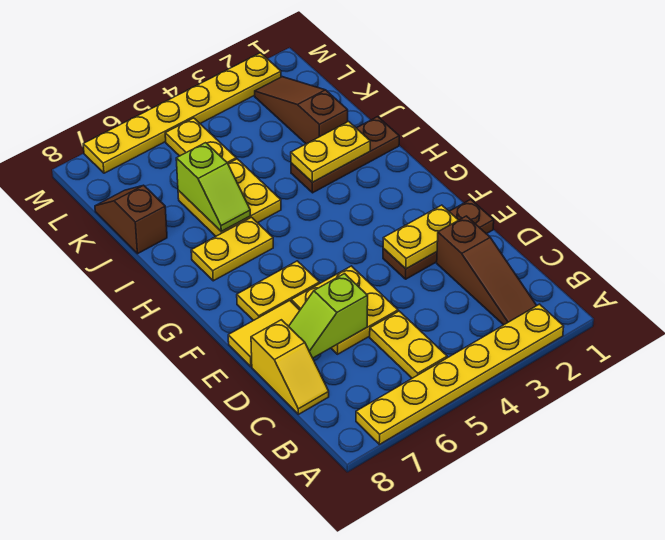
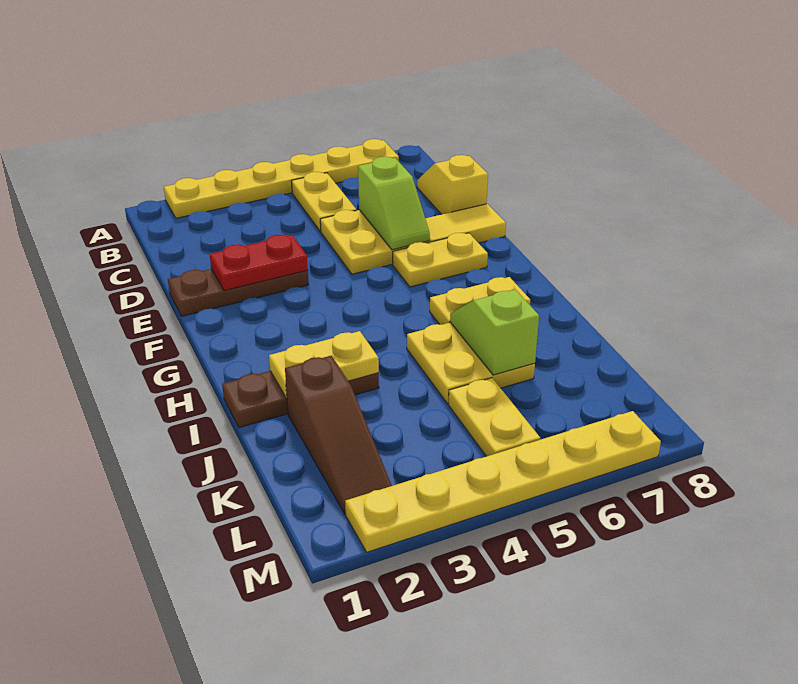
brown 1x3 slope [437,216,537,325] -> none
lime 1x2 slope [289,274,368,358] -> lime 1x2 slope turned to [358,157,430,250]
yellow 1x2 plate [383,205,458,269] -> red 1x2 plate [210,235,308,291]
brown 1x2 slope [95,185,167,254] -> none

